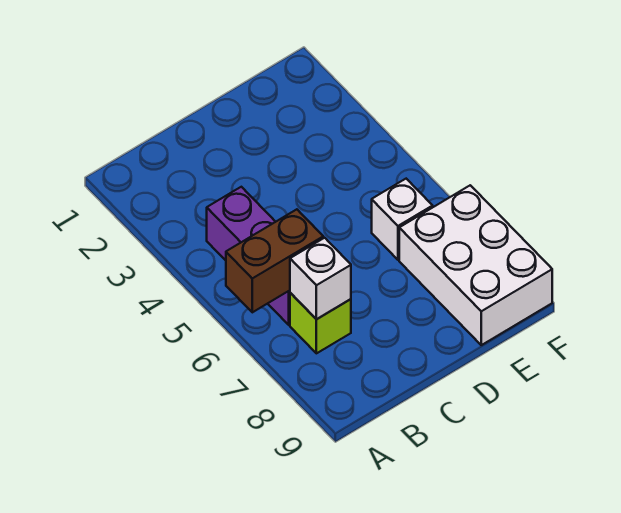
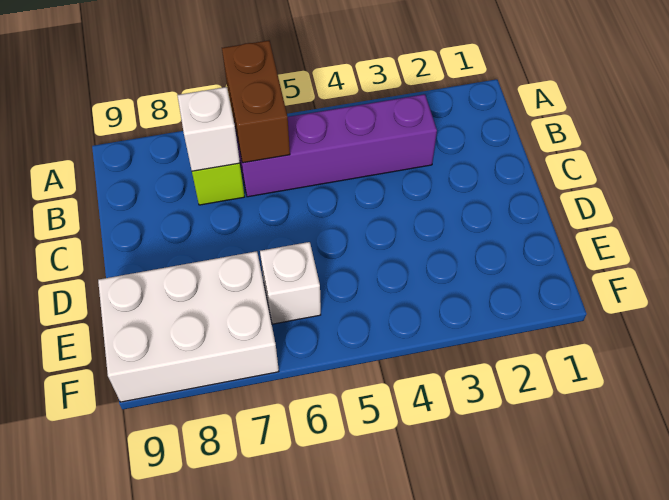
purple 1x3 brick [207,187,290,325] -> purple 1x4 brick [236,94,437,197]

